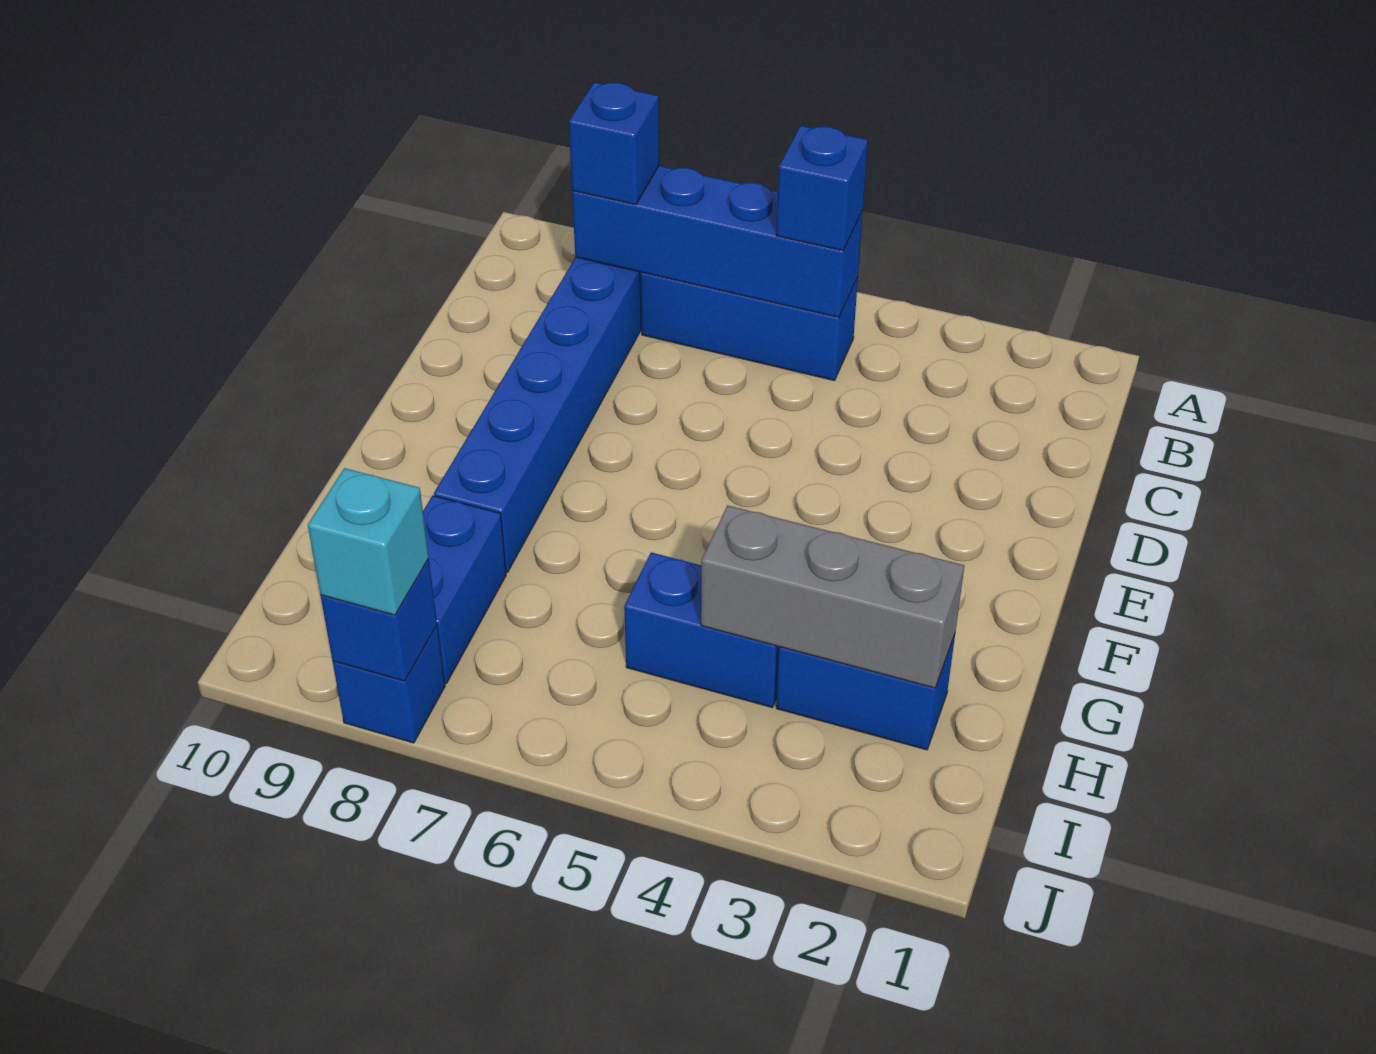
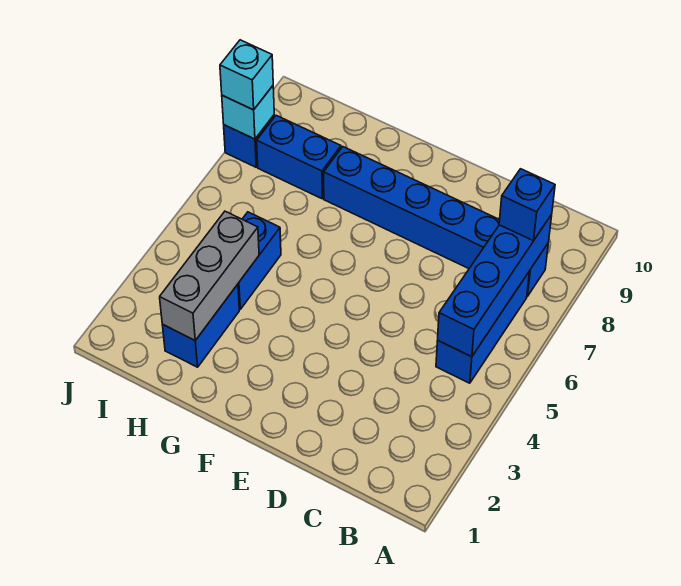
blue 1x1 brick [776,126,868,251] -> none
blue 1x1 brick [321,559,437,681] -> cyan 1x1 brick [222,86,274,139]

